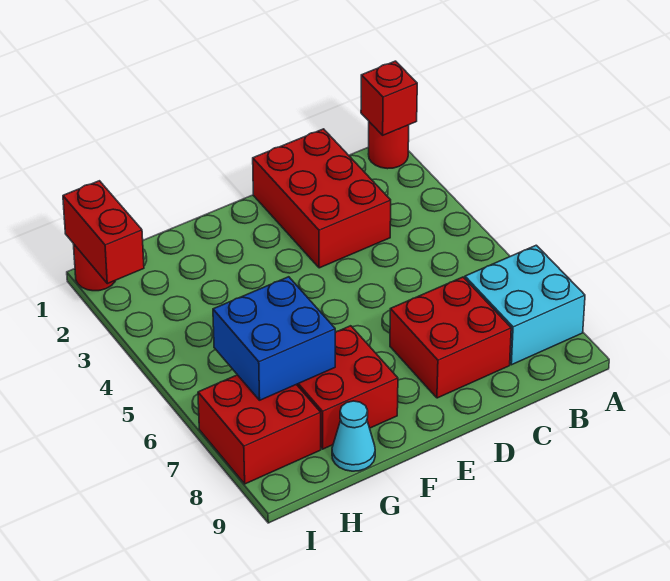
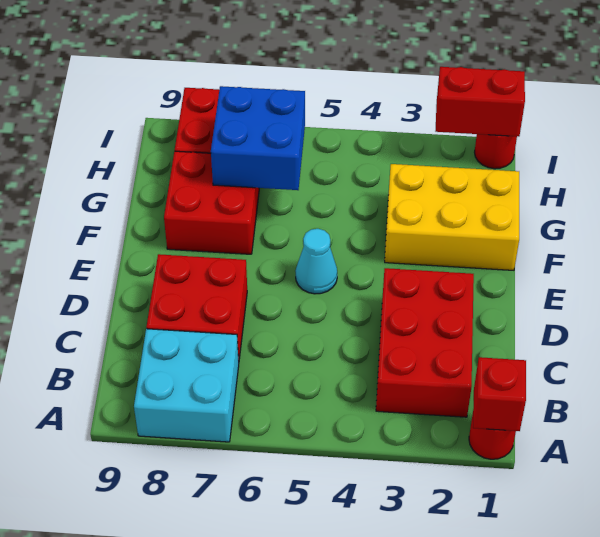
red 2x3 brick [253,129,391,268] -> red 2x3 brick turned to [376,268,474,417]
none -> yellow 2x3 brick [385,164,519,270]
cyan 1x1 cone [332,401,375,471] -> cyan 1x1 cone moved to [296,229,337,294]

